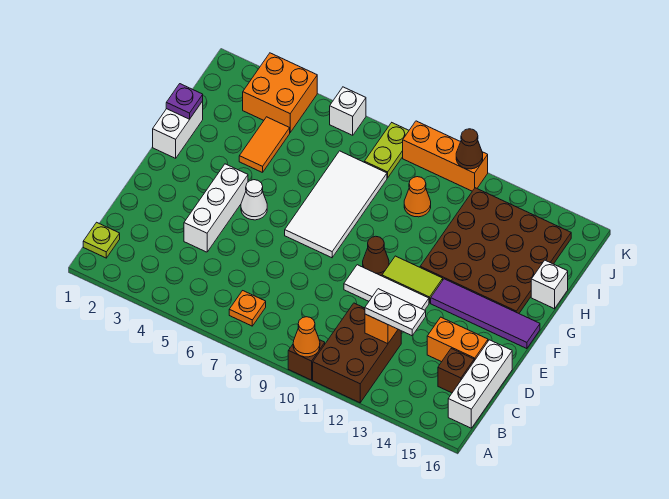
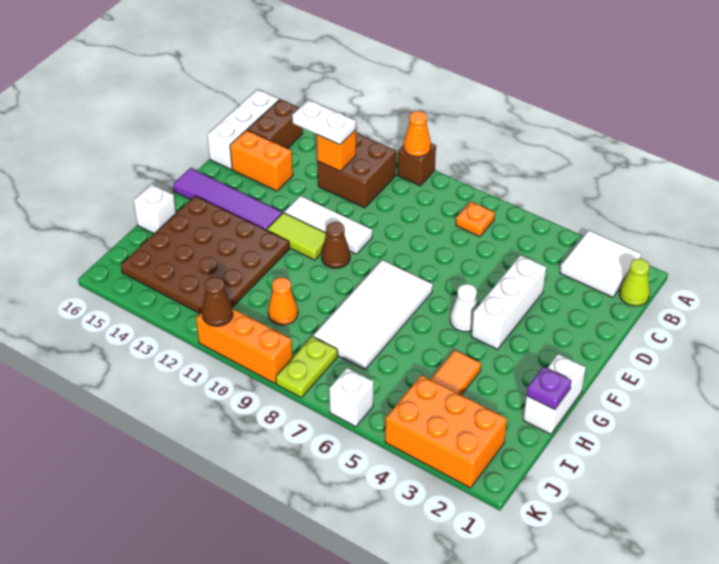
none -> white 2x2 tile [560,230,641,297]
brown 2x3 brick [313,303,401,403] -> brown 2x2 brick [317,133,396,208]
lime 1x1 plate [83,222,120,258] -> lime 1x1 cone [620,259,650,306]
brown 1x1 brick [438,349,474,393] -> brown 1x2 brick [247,99,303,148]
orange 2x2 brick [243,53,317,132] -> orange 2x3 brick [385,375,507,488]

